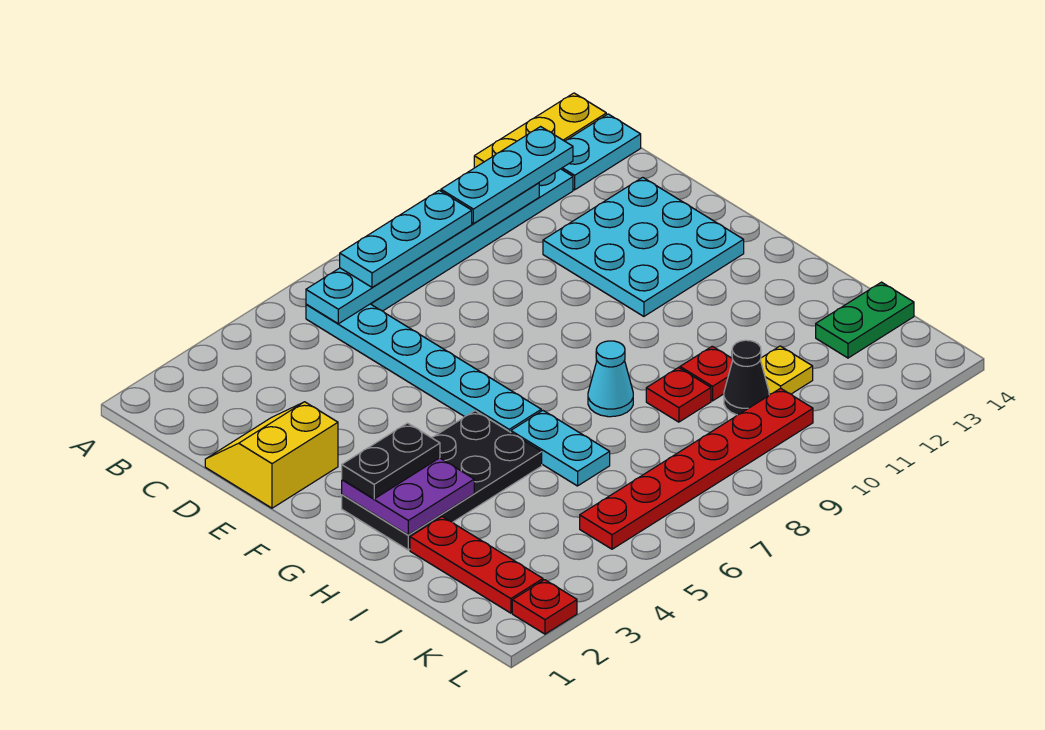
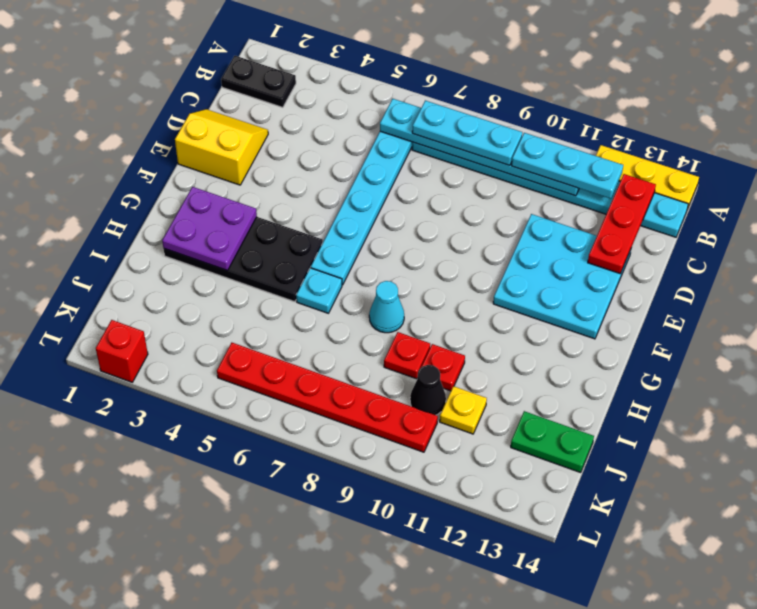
black 1x2 plate [342,423,440,499] -> black 1x2 plate moved to [221,56,296,107]
cyan 1x2 plate [511,411,610,486] -> cyan 1x1 plate [296,268,342,313]
red 1x3 plate [410,517,543,613] -> red 1x3 plate moved to [588,174,656,274]
red 1x1 plate [512,580,577,634] -> red 1x1 brick [96,320,148,382]

